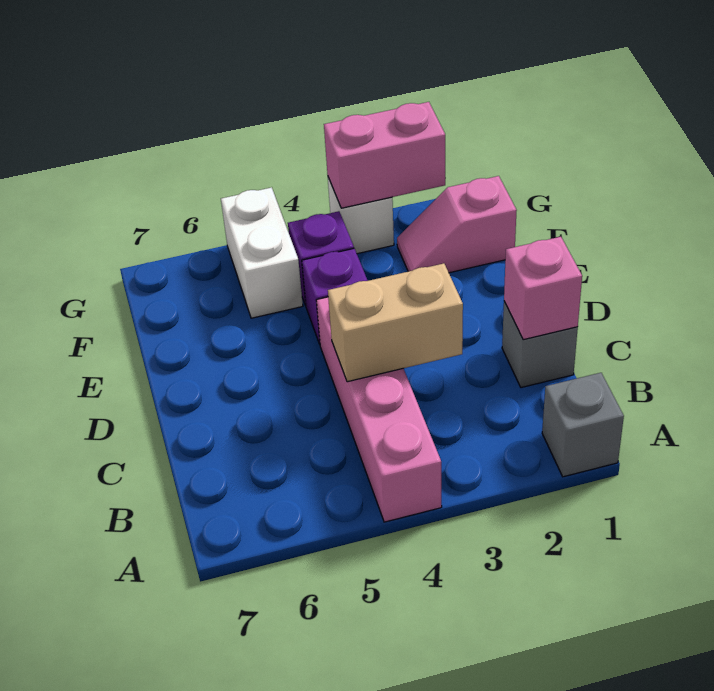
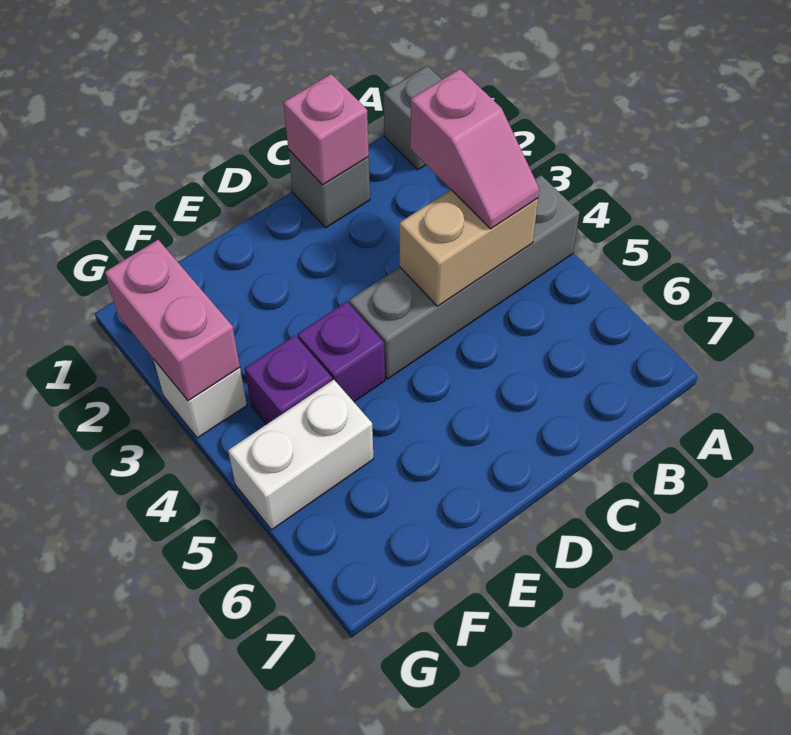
pink 1x4 brick [316,297,442,522] -> grey 1x4 brick [349,175,580,379]
tan 1x2 brick [328,263,463,382] -> tan 1x2 brick turned to [399,190,538,306]
pink 1x2 slope [397,176,517,273] -> pink 1x2 slope moved to [410,69,539,229]

